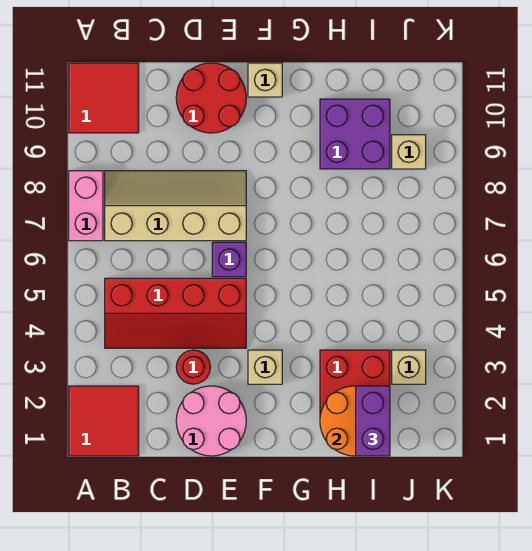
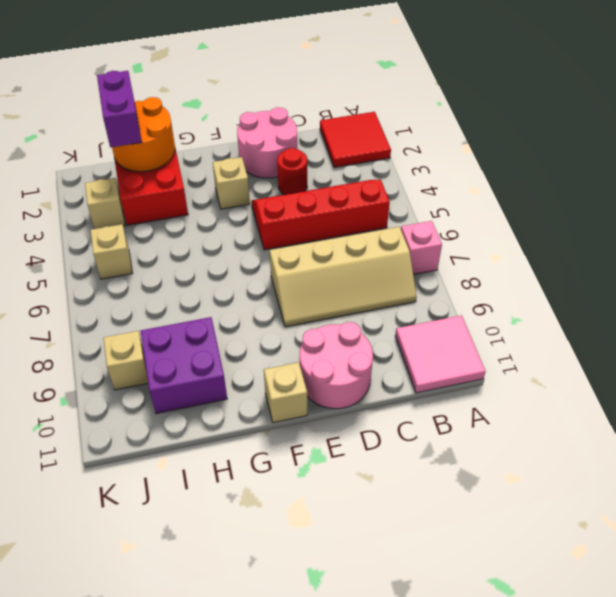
pink 1x2 brick [69,171,103,241] -> pink 1x1 brick [401,221,442,275]
red 2x2 tile [69,63,139,133] -> pink 2x2 tile [395,315,486,393]
red 2x2 round brick [176,63,246,133] -> pink 2x2 round brick [300,322,373,409]
purple 1x1 brick [212,242,246,277] -> none
none -> tan 1x1 brick [91,224,132,279]

